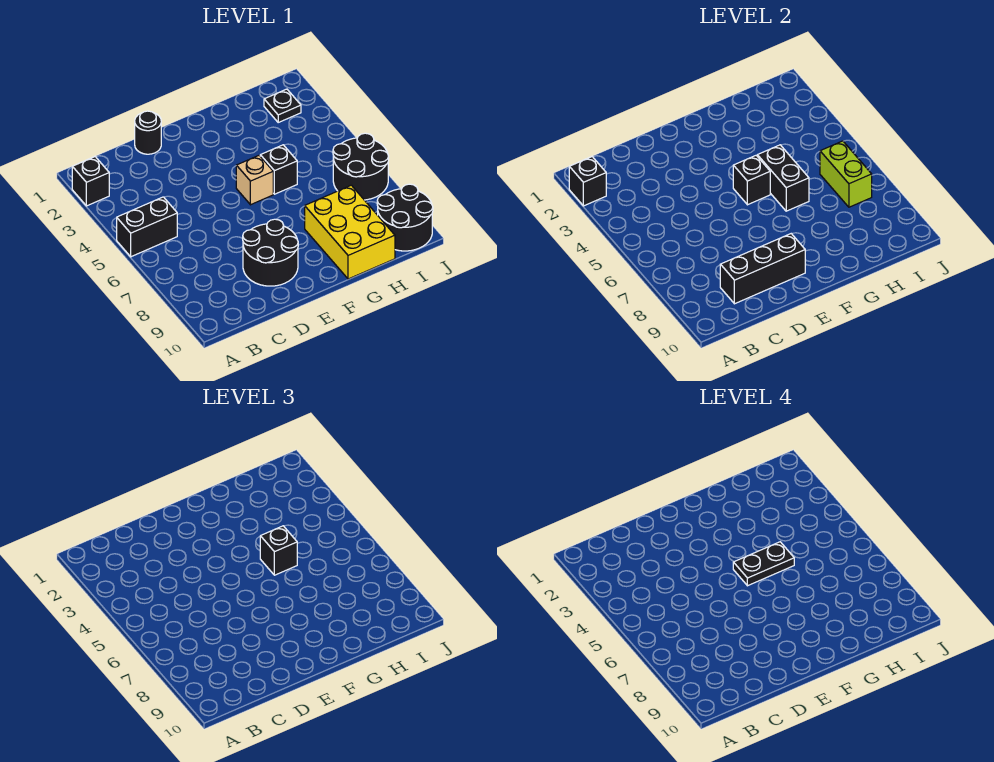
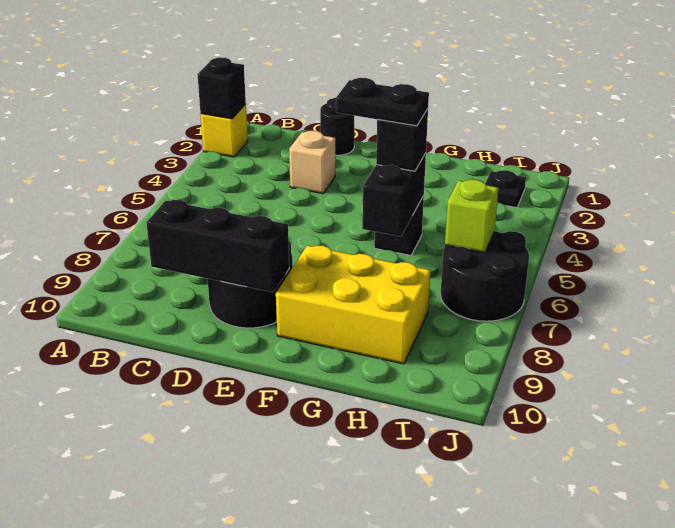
black 1x1 brick [72,157,109,206] -> yellow 1x1 brick [200,104,248,157]
black 1x2 brick [117,197,177,257] -> none
tan 1x1 brick [236,155,273,205] -> tan 1x1 brick moved to [289,131,335,194]
black 1x1 brick [733,155,770,205] -> none
yellow 2x3 brick [305,185,395,279] -> yellow 2x3 brick turned to [276,246,431,364]
lime 1x2 brick [820,141,872,207] -> lime 1x1 brick [445,180,498,252]
black 2x2 round brick [377,184,433,251] -> none

